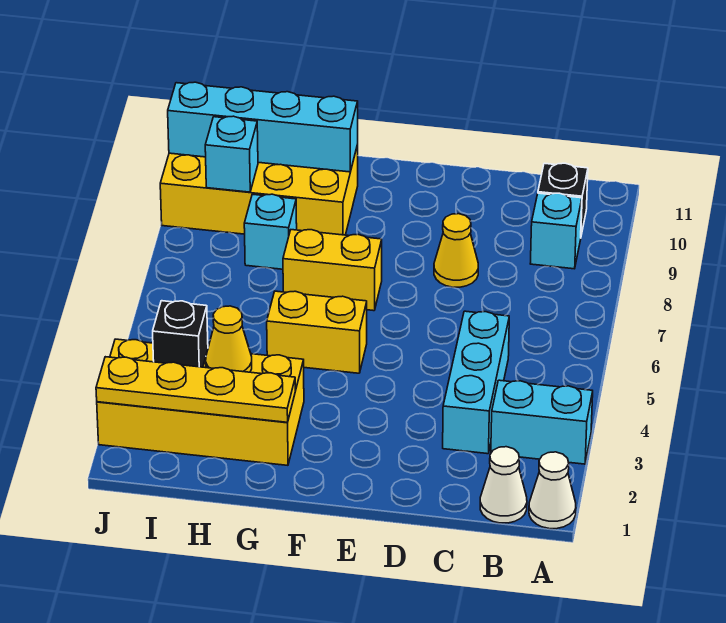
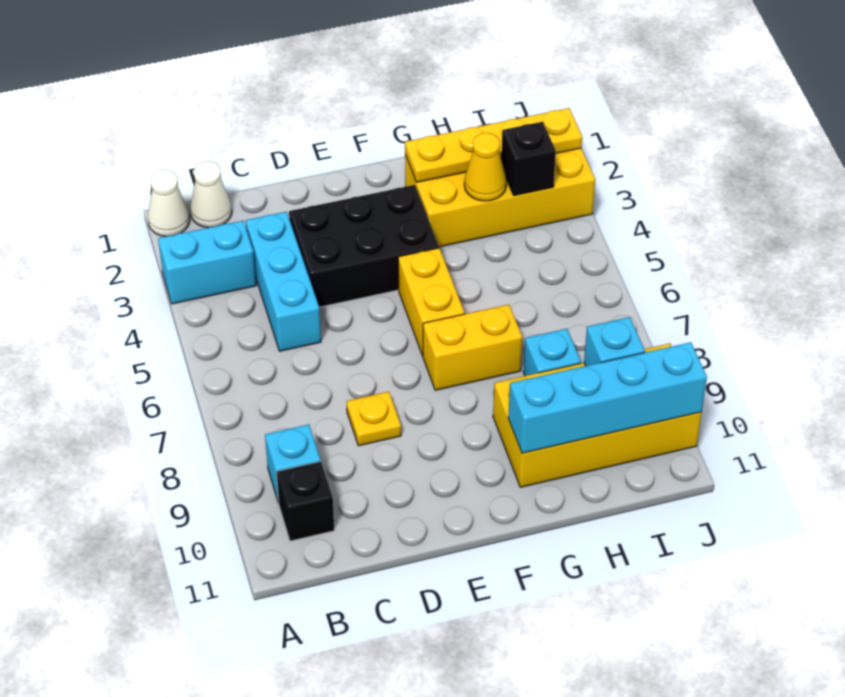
none -> black 2x3 brick [289,185,439,307]
yellow 1x1 cone [434,214,478,287] -> yellow 1x1 plate [346,392,401,446]
yellow 1x2 brick [267,291,367,373] -> yellow 1x2 brick turned to [398,248,465,356]

